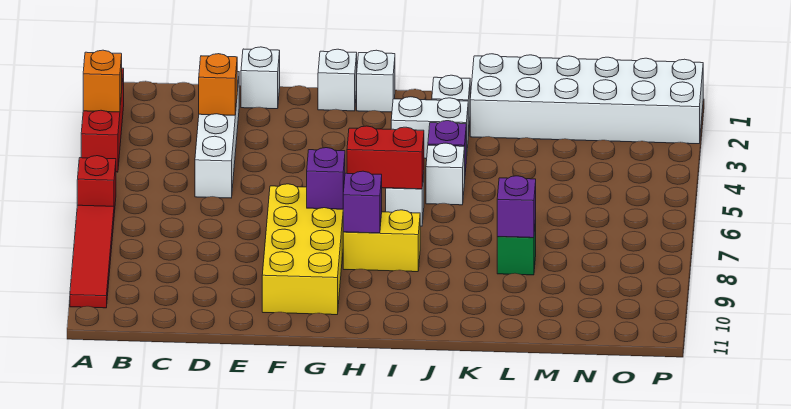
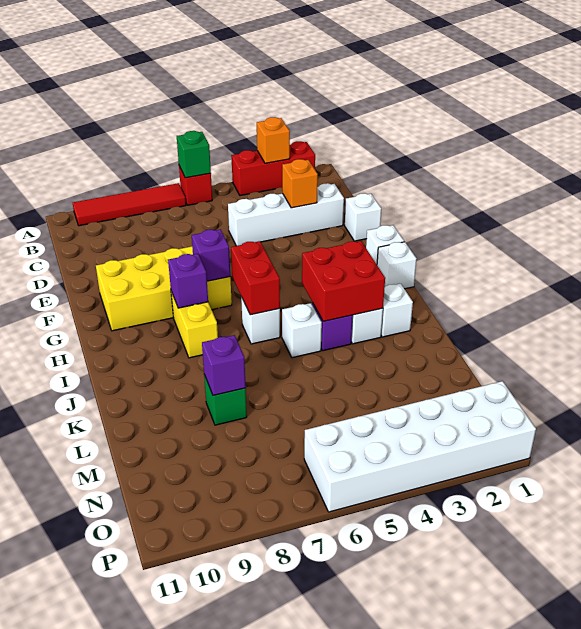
none -> green 1x1 brick [177,131,211,178]
none -> red 2x2 brick [302,241,385,321]
white 2x6 brick [470,54,703,144] -> white 2x6 brick turned to [304,381,536,512]

